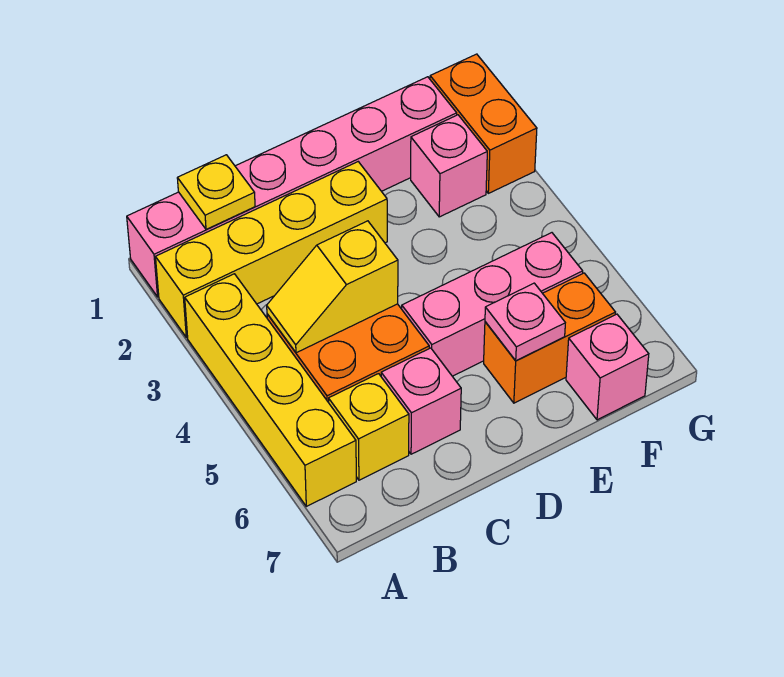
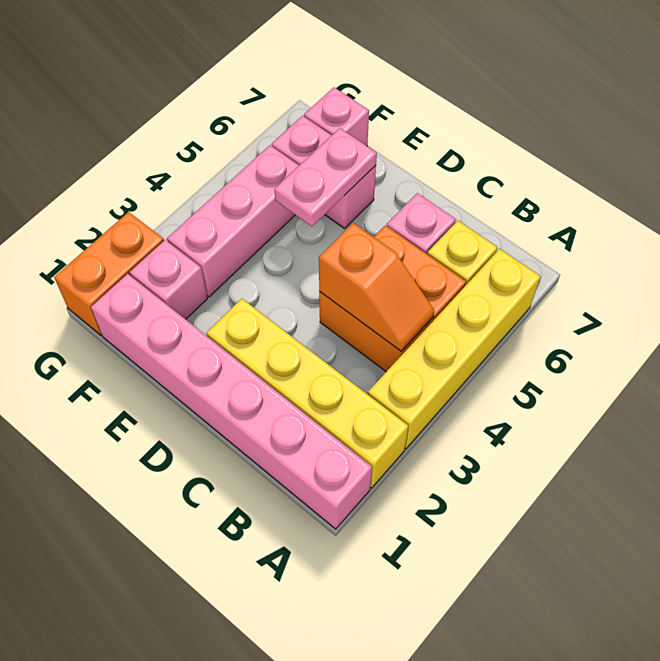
yellow 1x1 plate [177,155,255,229] -> none
yellow 1x2 slope [267,221,398,353] -> orange 1x2 slope [319,223,435,351]
pink 1x3 brick [402,233,583,376] -> pink 1x3 brick turned to [167,145,299,297]
orange 1x2 brick [484,273,615,403] -> pink 1x2 brick [272,116,376,228]
pink 1x1 plate [485,283,565,361] -> pink 1x2 plate [274,128,377,226]

